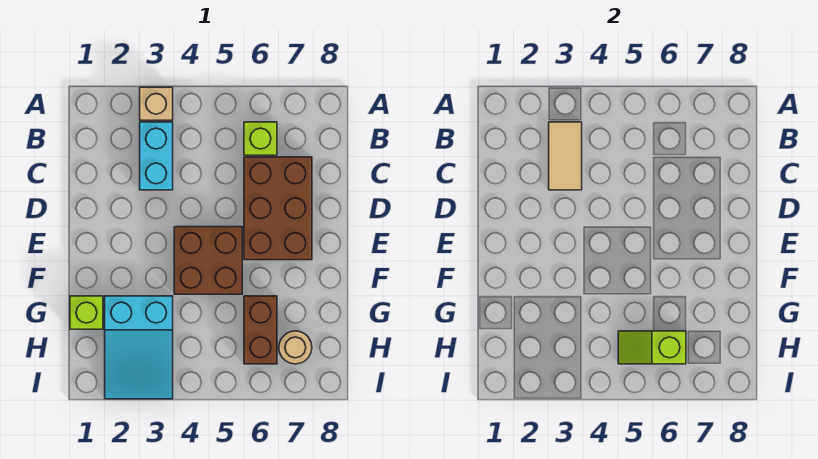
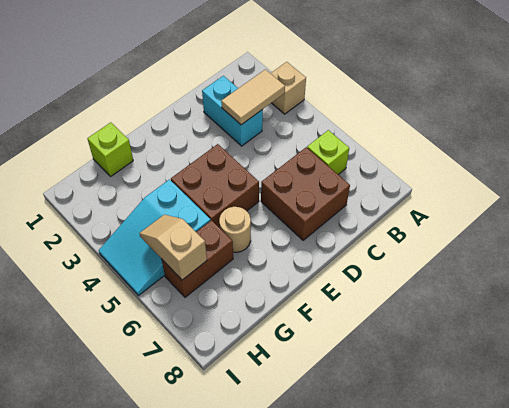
cyan 1x2 brick [140,122,173,190] -> cyan 1x2 brick turned to [202,76,263,146]
brown 2x3 brick [244,157,312,260] -> brown 2x2 brick [261,147,350,240]
cyan 2x3 slope [105,296,173,399] -> cyan 2x3 slope moved to [99,179,211,296]
lime 1x2 slope [618,331,686,364] -> tan 1x2 slope [140,215,207,280]
tan 1x1 round brick [279,331,312,364] -> tan 1x1 round brick moved to [219,207,251,252]

